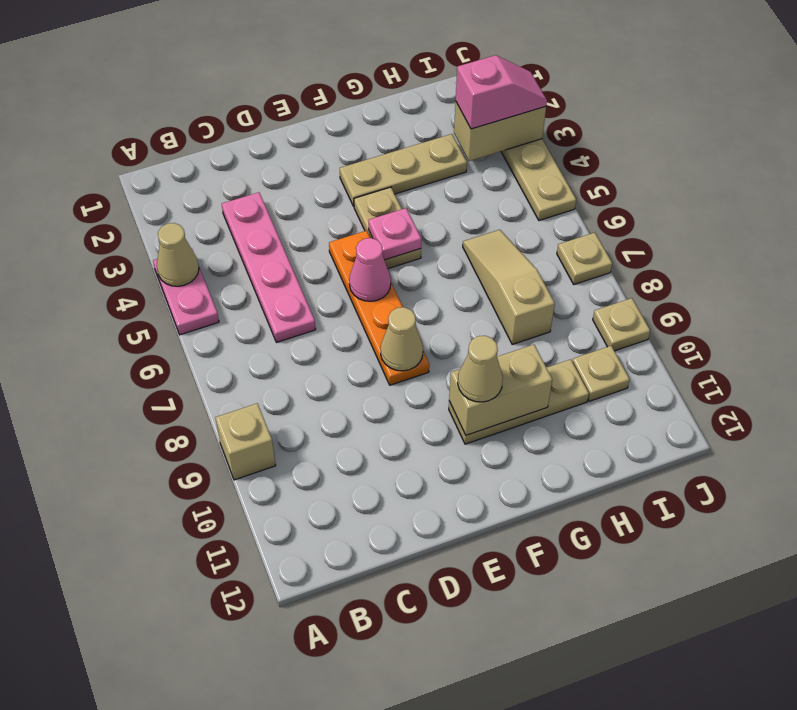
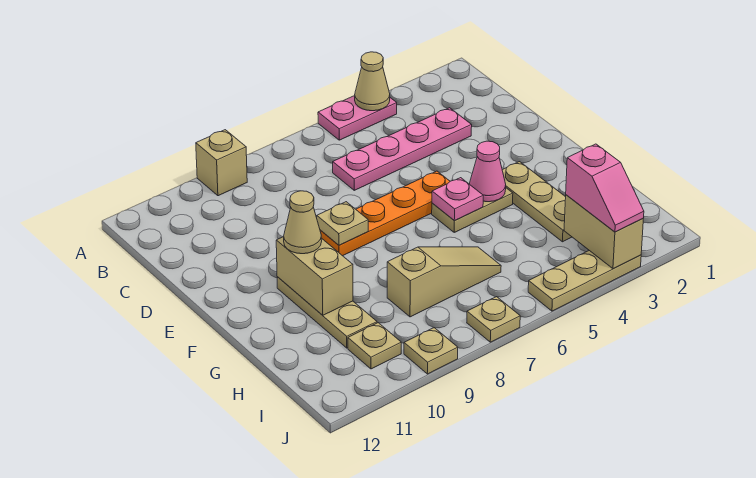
pink 1x1 cone [349,238,391,301] -> pink 1x1 cone moved to [470,141,506,202]
tan 1x1 cone [381,307,423,371] -> tan 1x1 plate [317,202,368,245]

